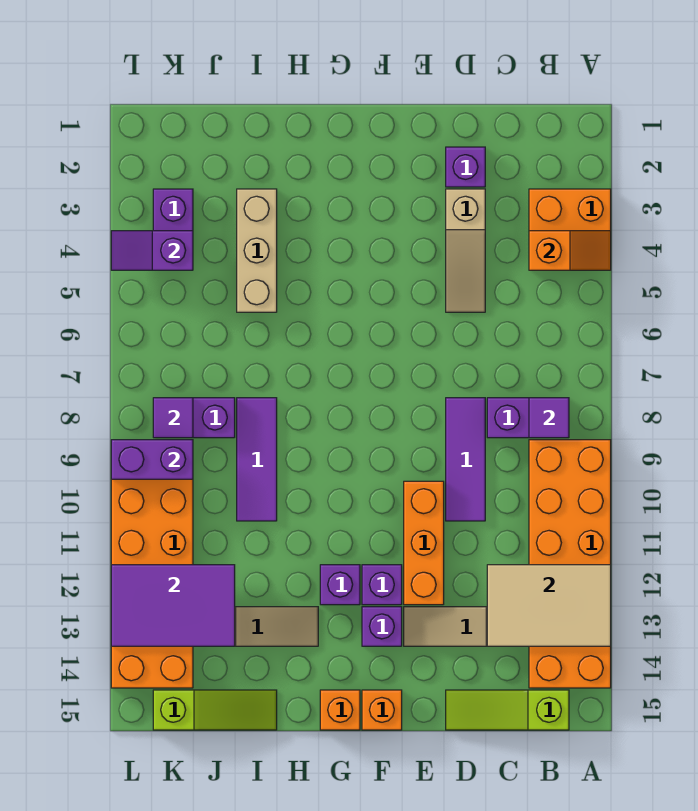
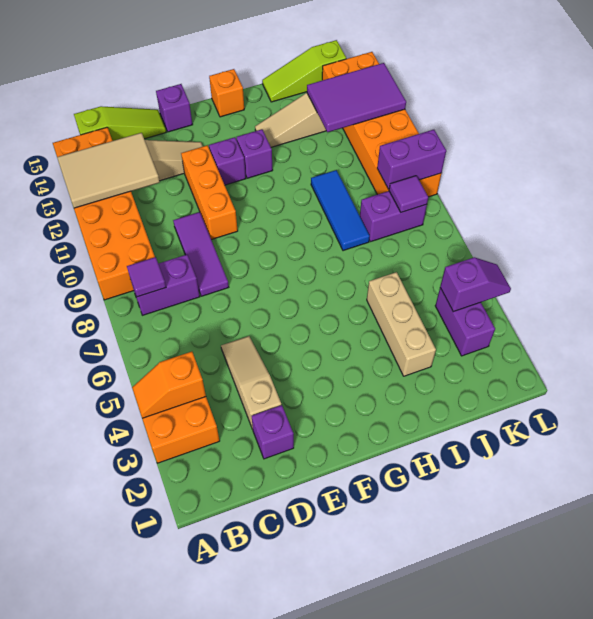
purple 1x1 brick [362,607,402,646] -> purple 1x1 brick moved to [156,84,193,132]
orange 1x1 brick [362,690,402,730] -> none
purple 1x3 tile [237,398,277,521] -> blue 1x3 tile [311,170,370,251]

